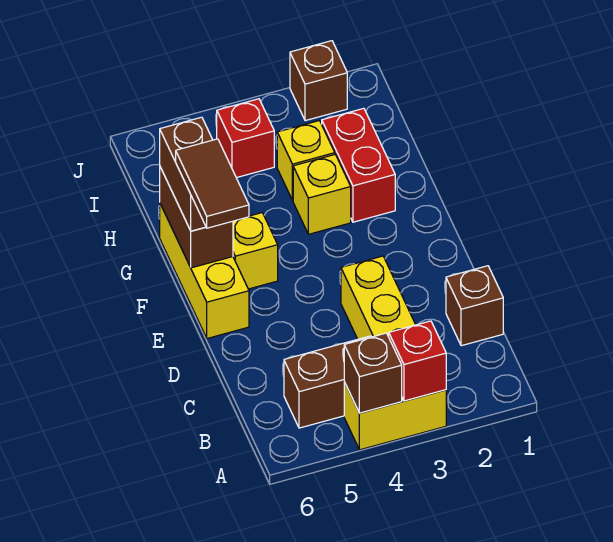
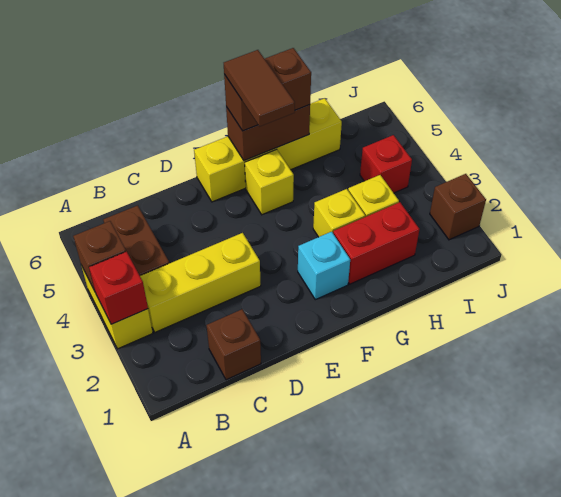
yellow 1x3 brick [160,204,249,338] -> yellow 1x4 brick [194,98,342,202]
brown 1x2 tile [176,139,249,228] -> brown 1x2 tile turned to [224,50,295,126]
none -> cyan 1x1 brick [298,232,350,300]

